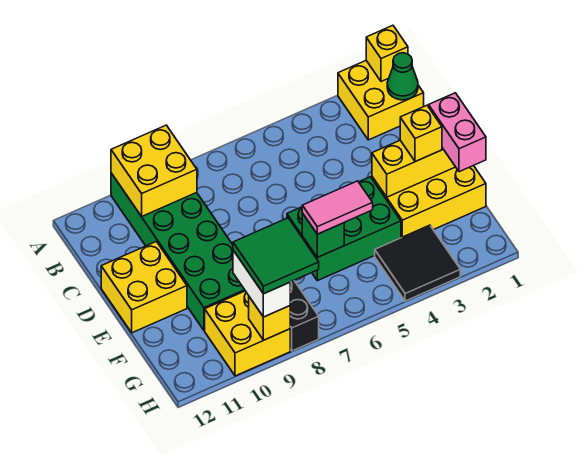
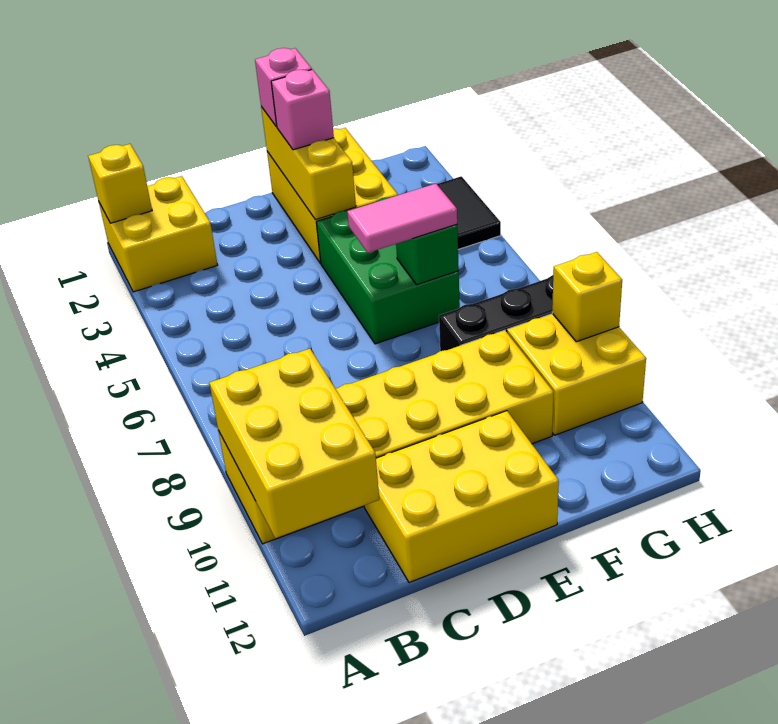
green 2x6 brick [111,173,245,331] -> yellow 2x6 brick [218,330,554,544]
yellow 2x2 brick [111,125,197,216] -> yellow 2x3 brick [209,349,379,538]
green 1x1 cone [387,53,418,100] -> none
yellow 2x2 brick [101,242,187,333] -> yellow 2x3 brick [364,411,559,583]
pink 1x2 brick [429,93,486,172] -> pink 1x1 brick [255,48,312,127]
yellow 1x1 brick [400,105,442,162] -> pink 1x1 brick [271,69,334,150]
pink 1x2 tile [302,181,373,234] -> pink 1x2 tile turned to [347,184,457,253]
green 2x2 tile [233,218,319,294] -> none
white 1x2 brick [233,250,290,317] -> none

